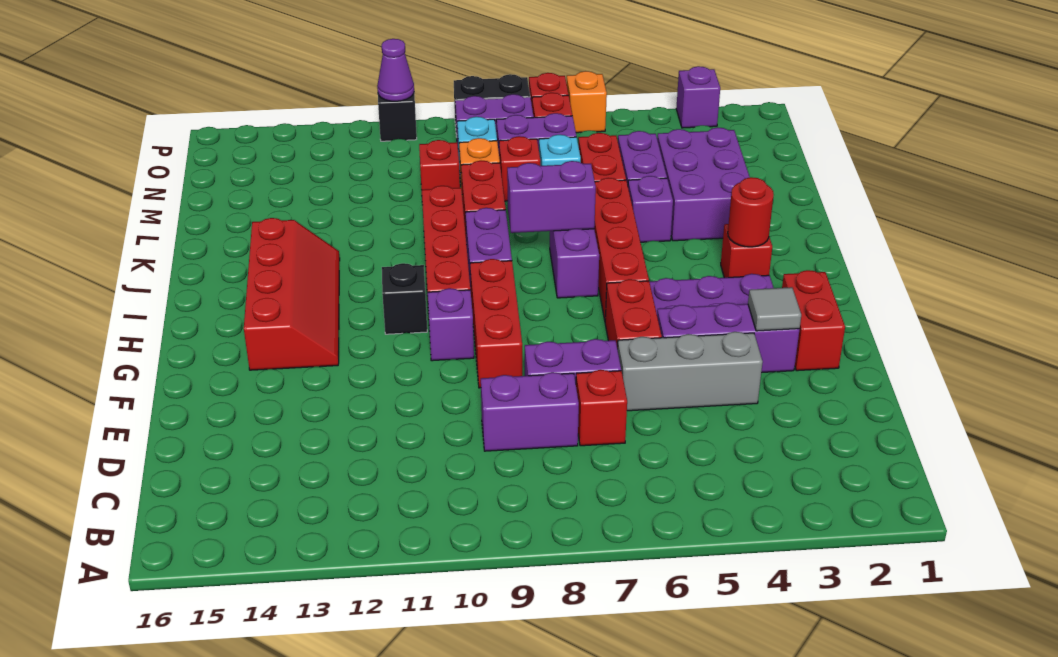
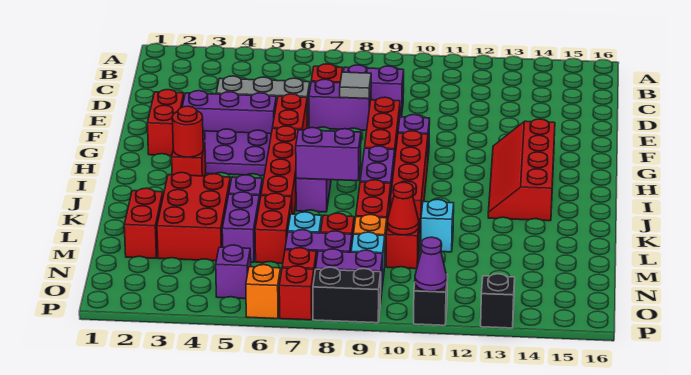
grey 1x1 tile [748,287,801,331] -> grey 1x1 tile moved to [340,72,371,99]
black 1x1 brick [382,263,427,334] -> black 1x1 brick moved to [481,274,515,328]
purple 2x3 brick [657,127,750,241] -> red 2x3 brick [157,173,230,261]
none -> red 1x2 brick [124,188,163,258]
none -> cyan 1x1 brick [421,200,454,252]
none -> red 1x1 cone [387,182,419,235]
purple 1x1 brick [676,66,720,128] -> purple 1x1 brick moved to [216,245,251,299]

